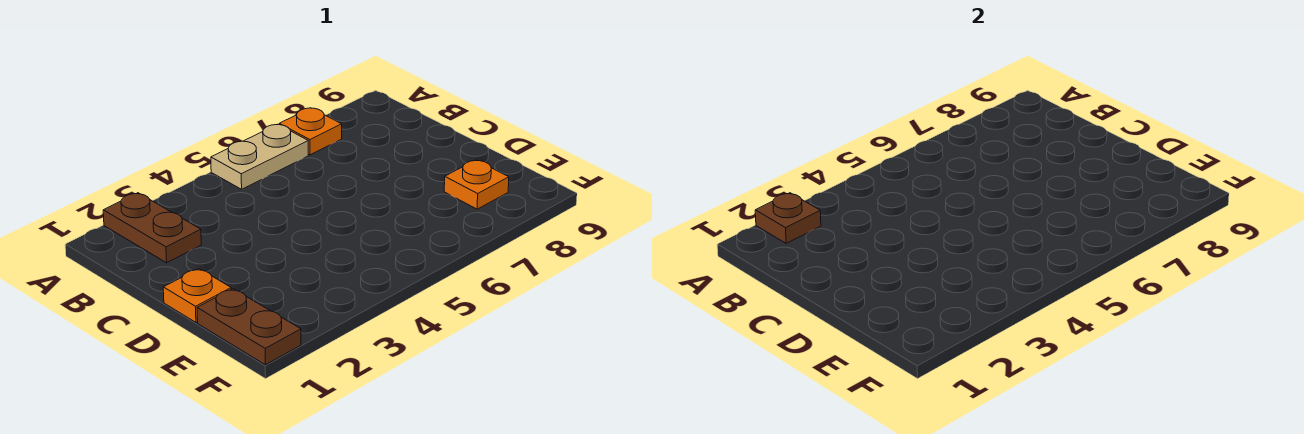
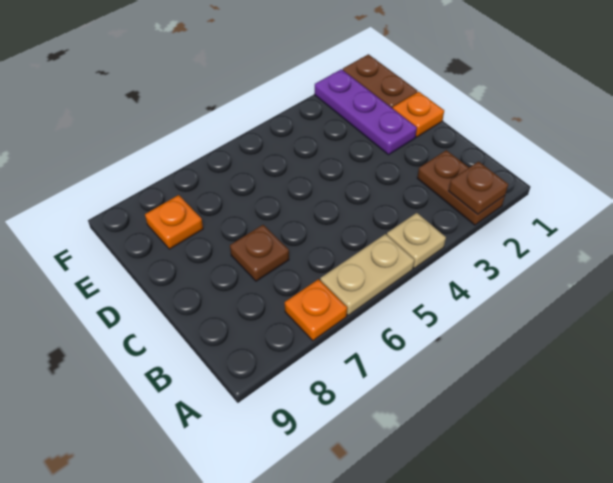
none -> tan 1x1 plate [387,213,446,268]
none -> brown 1x1 plate [230,225,289,281]
none -> purple 1x3 plate [315,69,417,155]

